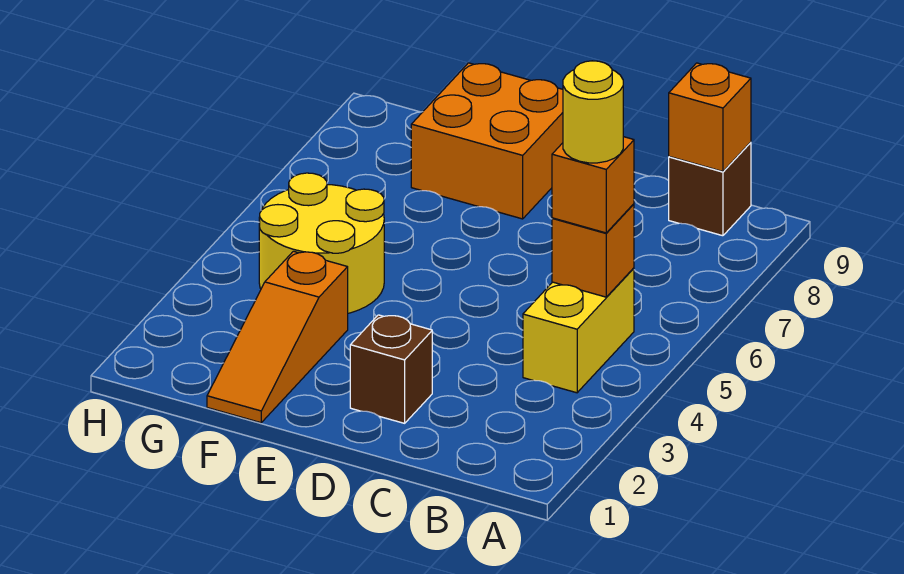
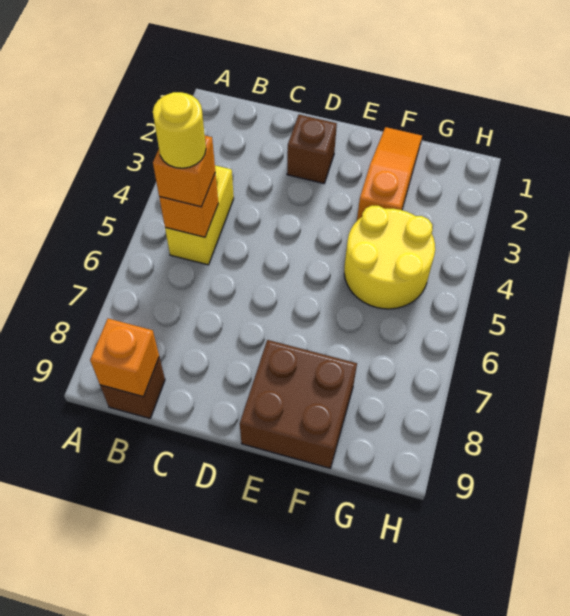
orange 2x2 brick [411,63,563,219] -> brown 2x2 brick [240,340,357,468]

